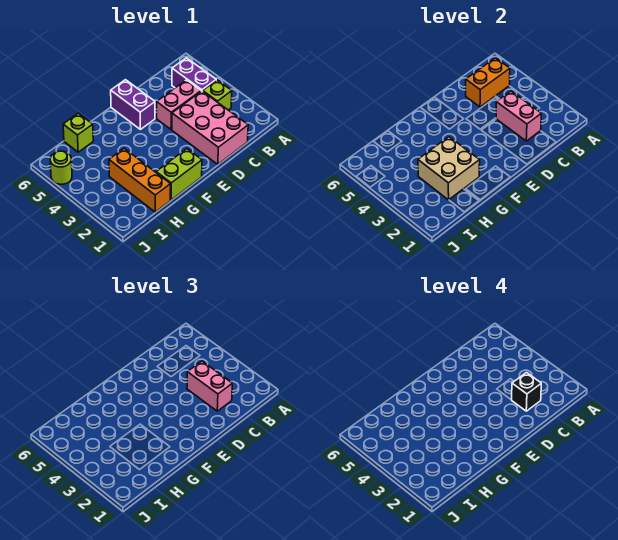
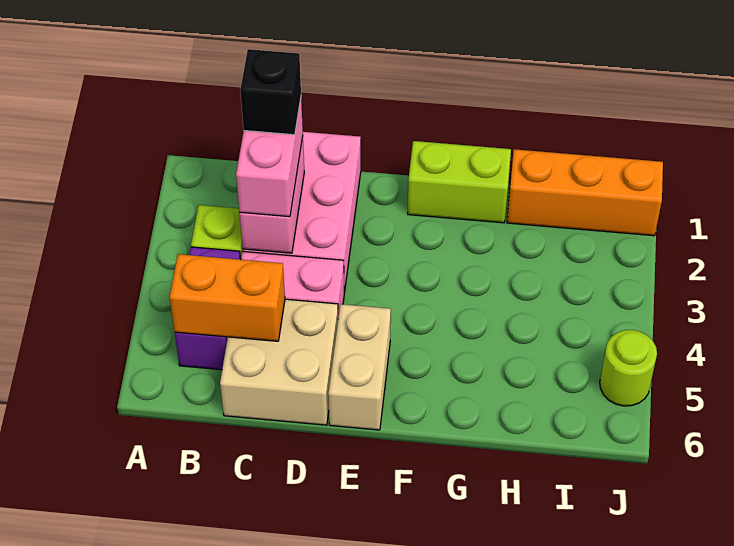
purple 1x2 brick [111,80,155,129] -> tan 1x2 brick [328,304,391,430]
tan 2x2 brick [418,137,480,200] -> tan 2x2 brick moved to [220,299,338,425]
orange 1x3 brick [109,148,171,212] -> orange 1x3 brick turned to [507,149,663,236]
lime 1x1 brick [63,113,93,152] -> none

